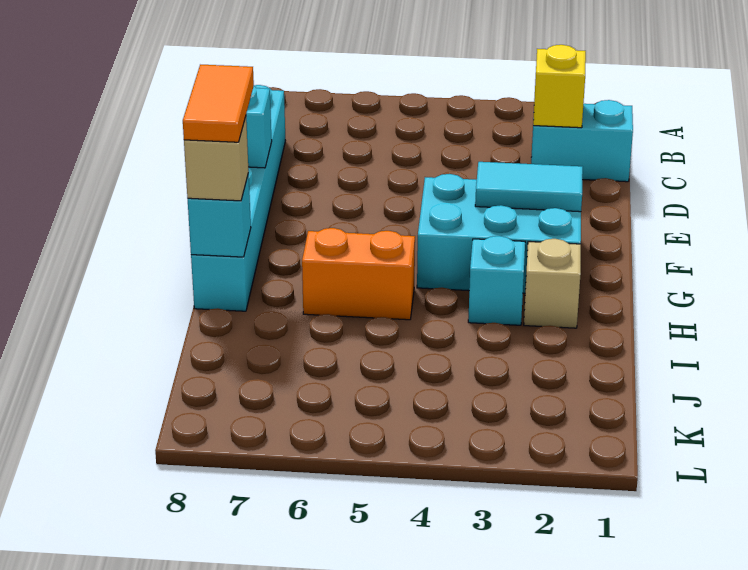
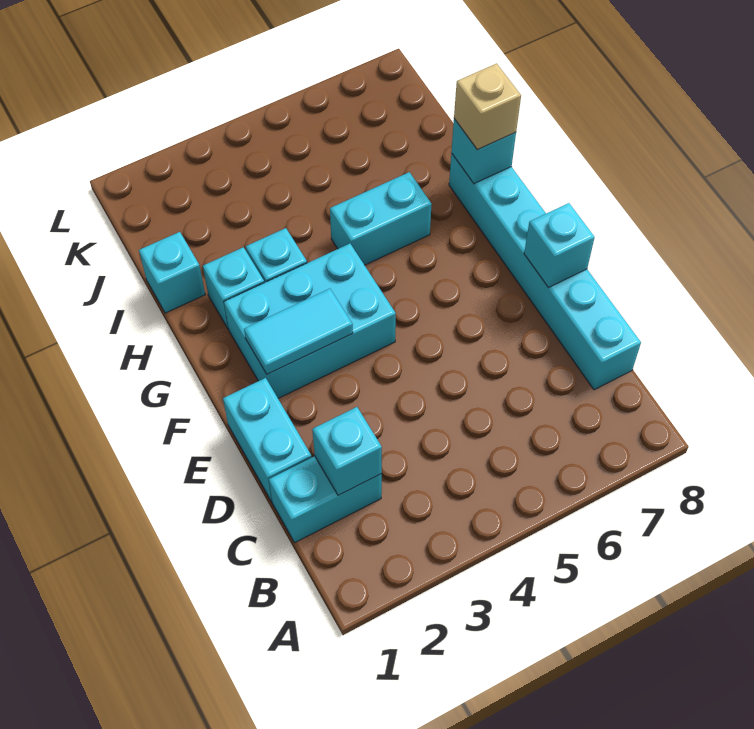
yellow 1x1 brick [533,45,586,128] -> cyan 1x1 brick [312,407,382,495]
none -> cyan 1x2 brick [223,378,312,502]
orange 1x2 tile [183,65,254,142] -> none
tan 1x1 brick [524,239,581,328] -> cyan 1x1 brick [203,247,264,329]
orange 1x2 brick [302,228,415,320] -> cyan 1x2 brick [330,172,432,265]
none -> cyan 1x1 brick [139,232,205,313]

